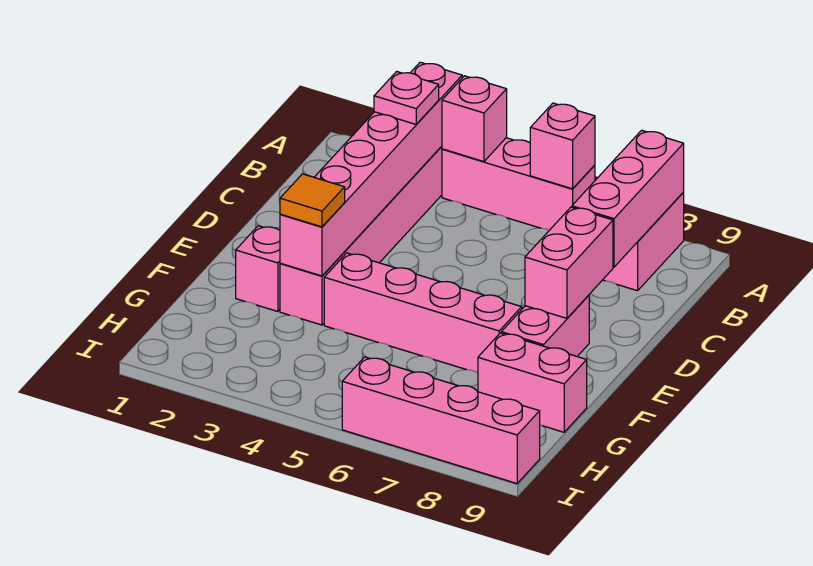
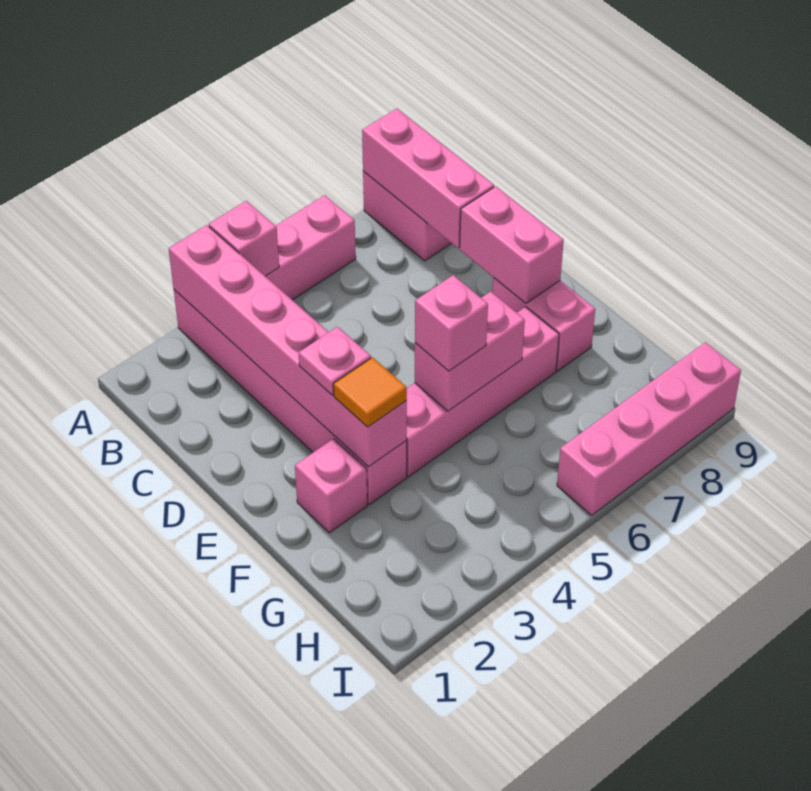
pink 1x1 brick [530,103,595,189] -> pink 1x1 brick moved to [415,275,488,371]
pink 1x1 plate [374,71,439,124] -> pink 1x1 plate moved to [299,327,371,395]
pink 1x2 brick [478,333,587,432] -> pink 1x2 brick moved to [415,291,525,411]

